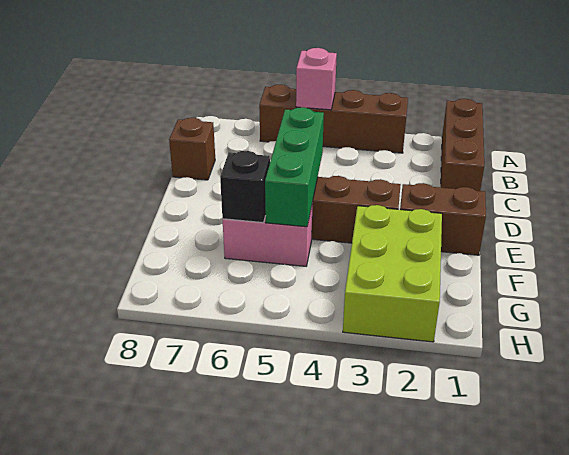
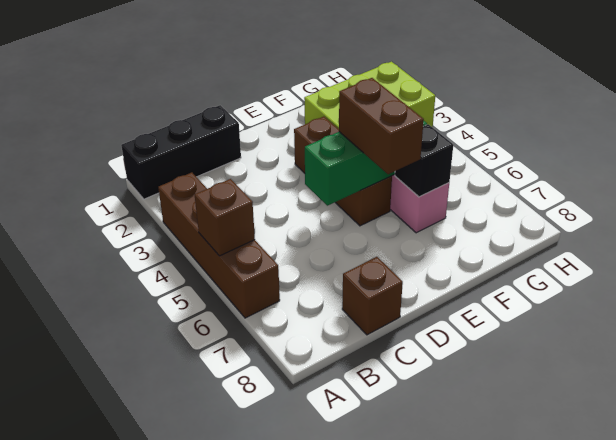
brown 1x3 brick [441,99,484,191] -> black 1x3 brick [121,105,241,199]
pink 1x1 brick [296,48,337,110] -> brown 1x1 brick [195,179,255,256]
brown 1x2 brick [400,183,486,255] -> brown 1x2 brick moved to [339,78,424,174]

